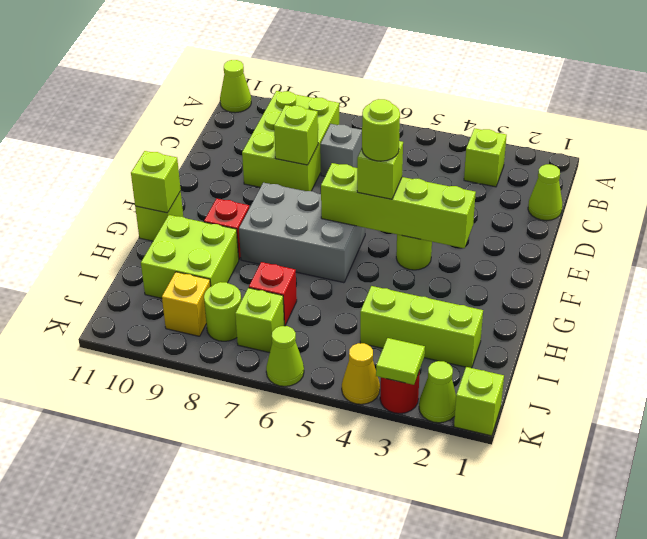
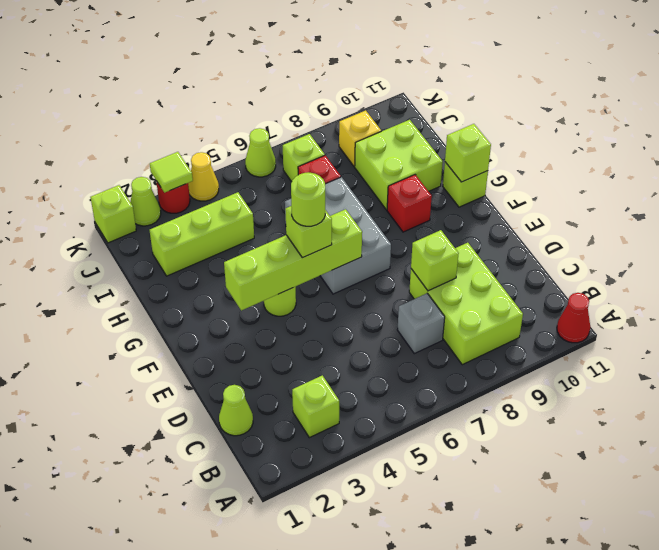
lime 1x1 cone [220,60,251,113] -> red 1x1 cone [557,293,590,343]
grey 2x3 brick [239,183,365,283] -> grey 2x3 brick turned to [285,177,391,294]
lime 1x1 round brick [204,282,241,341] -> none

